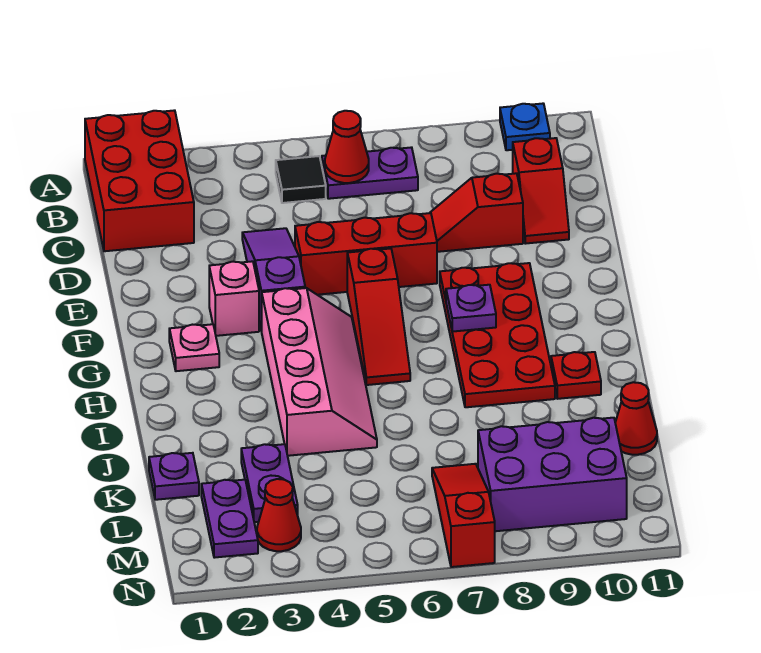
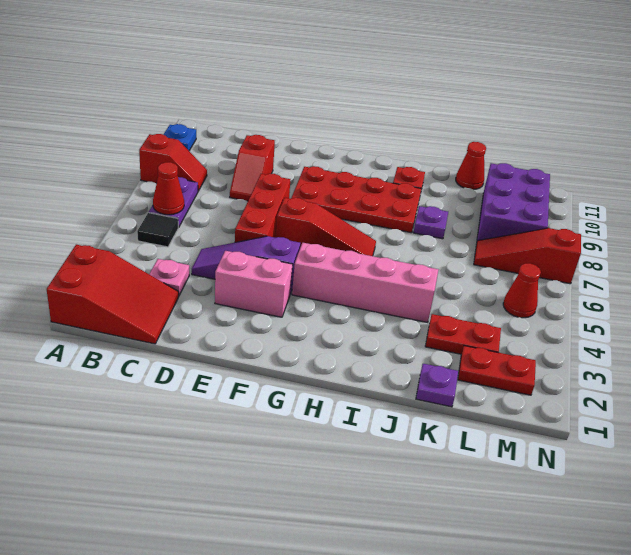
red 2x3 brick [85,110,194,251] -> red 2x3 slope [47,245,179,344]
red 1x2 slope [513,138,569,244] -> red 1x2 slope moved to [139,134,207,191]
pink 1x1 brick [209,261,259,336] -> pink 1x2 brick [215,251,293,317]
pink 1x1 plate [169,324,219,371] -> pink 1x1 plate moved to [149,259,189,295]
purple 1x1 plate [446,285,496,332] -> purple 1x1 plate moved to [413,206,448,239]
purple 1x2 plate [241,444,298,522] -> red 1x2 plate [425,314,501,354]
purple 1x2 plate [201,480,258,558] -> red 1x2 plate [458,346,536,395]
red 1x1 cone [257,479,301,551] -> red 1x1 cone moved to [503,263,541,318]

